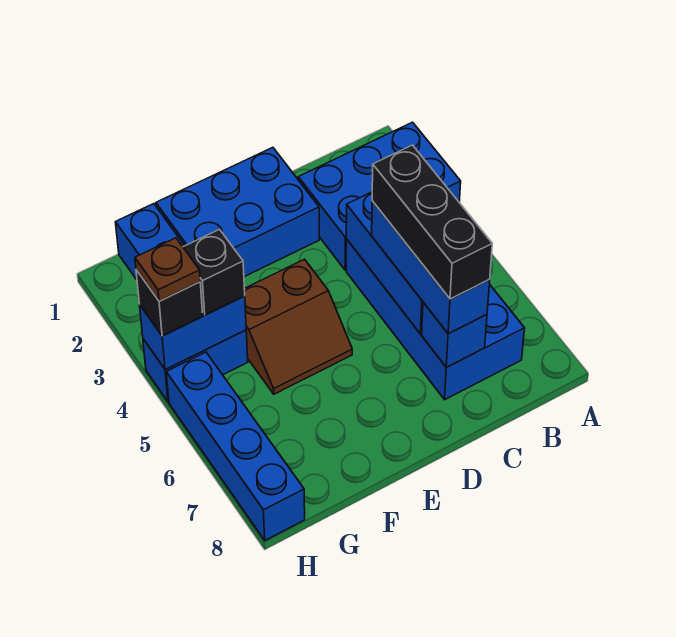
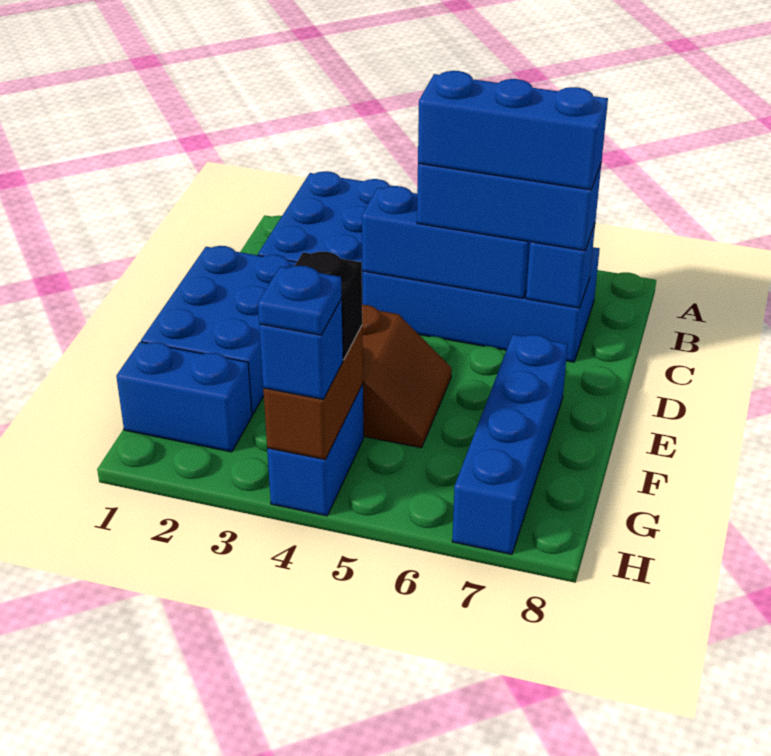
black 1x3 brick [372,145,492,299] -> blue 1x3 brick [418,71,608,190]
blue 1x2 brick [140,296,246,369] -> brown 1x2 brick [263,326,363,459]
black 1x1 brick [136,270,203,336] -> blue 1x1 brick [259,299,343,399]
brown 1x1 plate [135,238,200,301] -> blue 1x1 plate [258,266,342,335]
blue 1x4 brick [166,352,305,540] -> blue 1x4 brick turned to [452,334,568,554]

